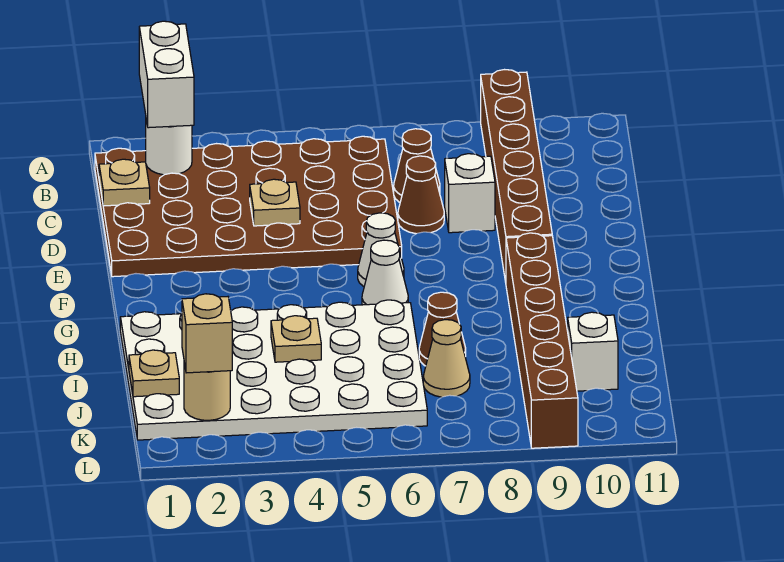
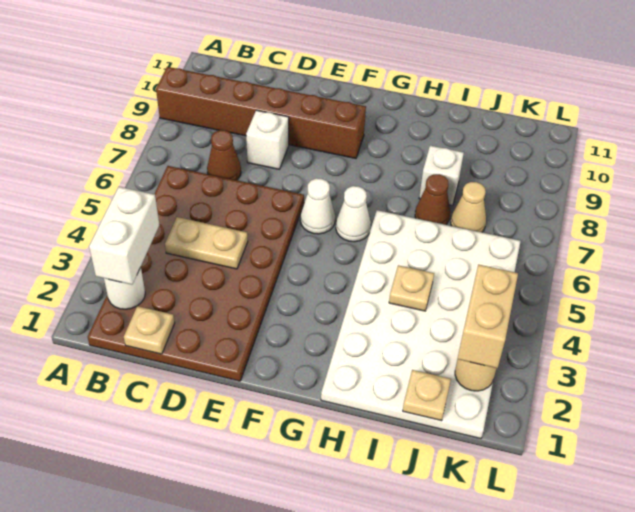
white 1x2 brick [139,21,194,128] -> white 1x2 brick turned to [89,187,159,285]
tan 1x1 plate [250,179,300,226] -> tan 1x2 plate [165,217,248,269]
brown 1x1 cone [398,156,444,234] -> none
brown 1x6 brick [506,233,578,448] -> none
white 1x1 brick [568,312,618,391] -> white 1x1 brick moved to [419,146,464,206]
tan 1x1 brick [182,294,232,373] -> tan 1x2 brick [458,265,518,368]

